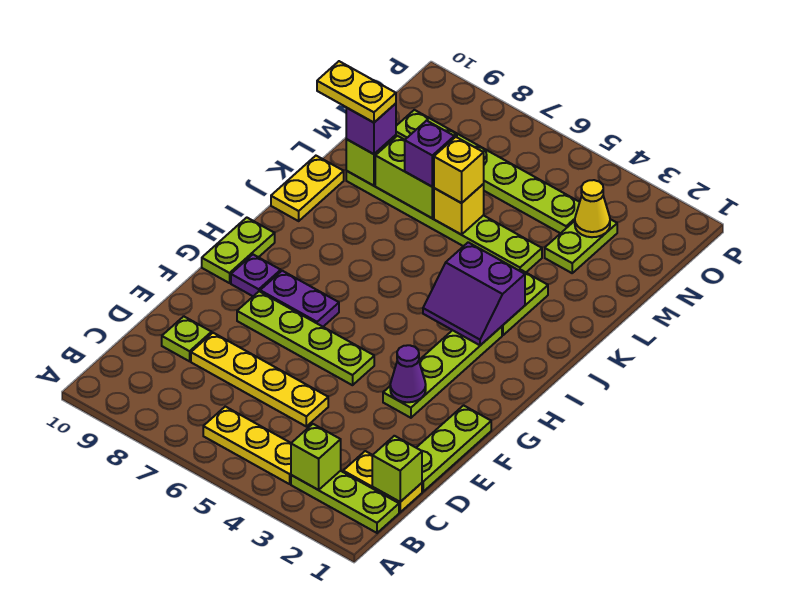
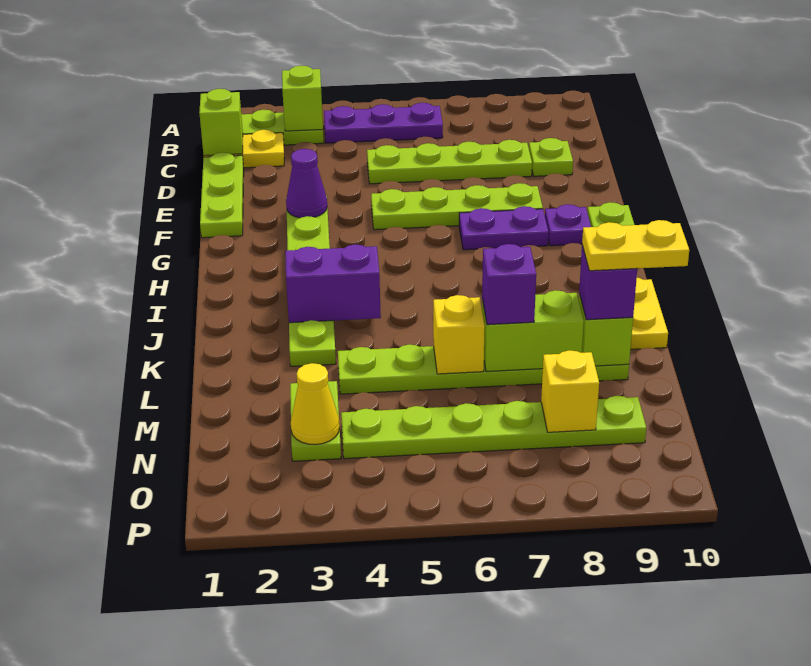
yellow 1x3 plate [203,407,291,484] -> purple 1x3 plate [324,103,443,143]
yellow 1x4 plate [191,333,328,426] -> lime 1x4 plate [367,140,532,184]
yellow 1x1 brick [434,137,484,203] -> yellow 1x1 brick moved to [541,350,599,432]

